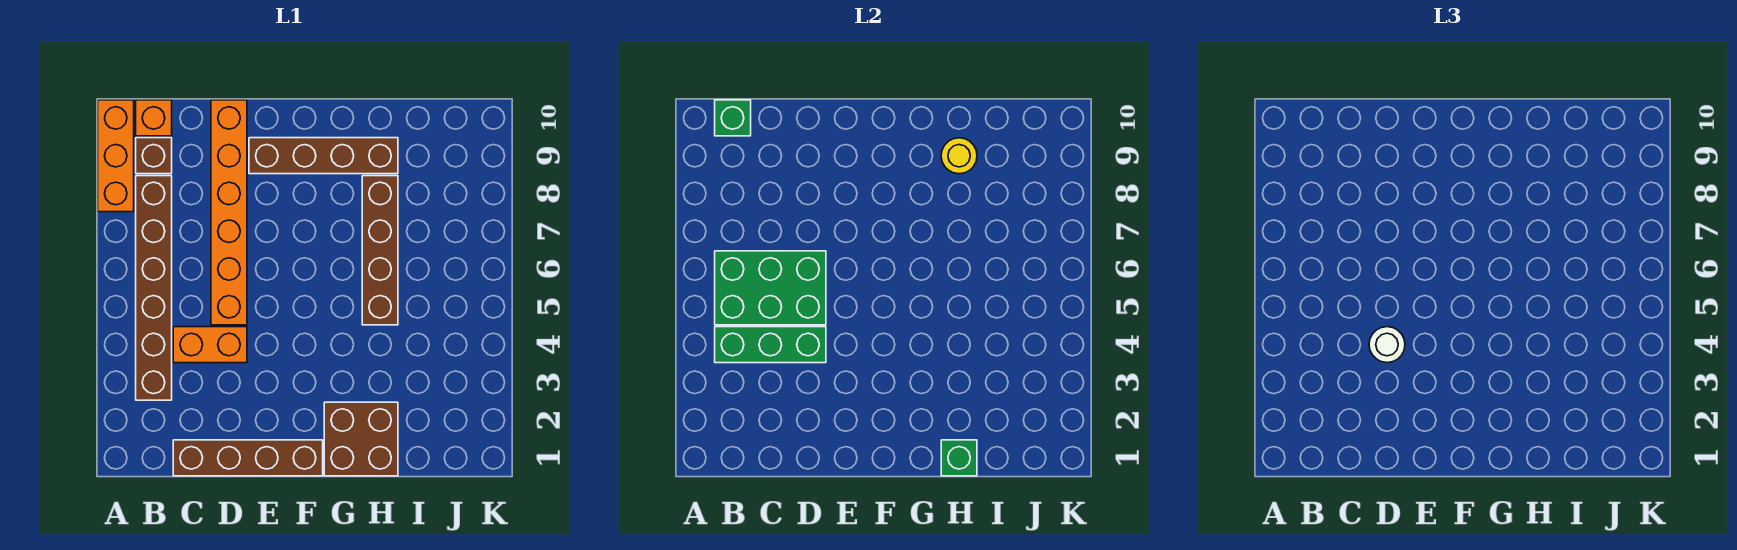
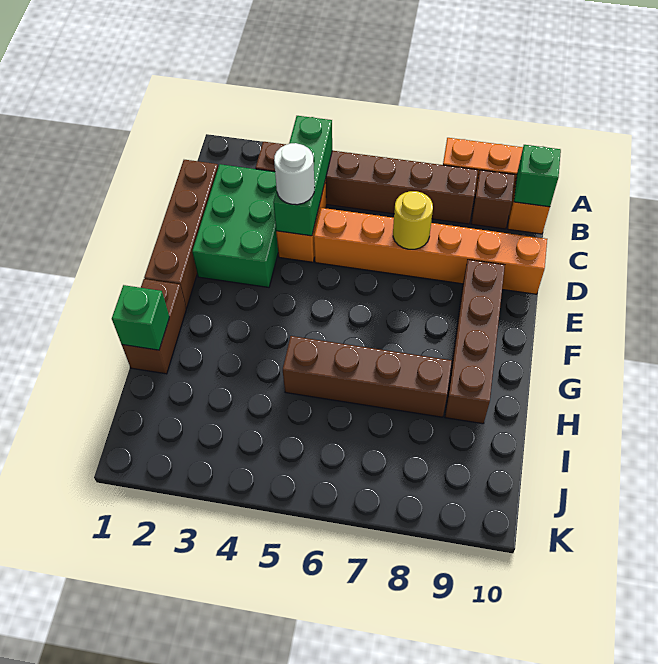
green 2x3 brick [715,251,826,325] -> green 2x3 brick moved to [192,164,278,287]
brown 2x2 brick [324,402,398,476] -> brown 1x2 brick [122,279,186,374]
yellow 1x1 round brick [941,138,977,174] -> yellow 1x1 round brick moved to [393,191,433,249]

